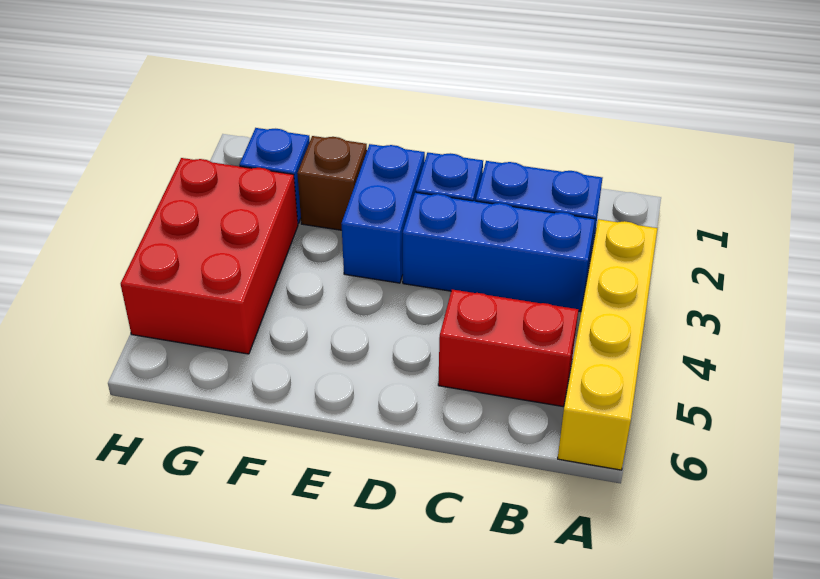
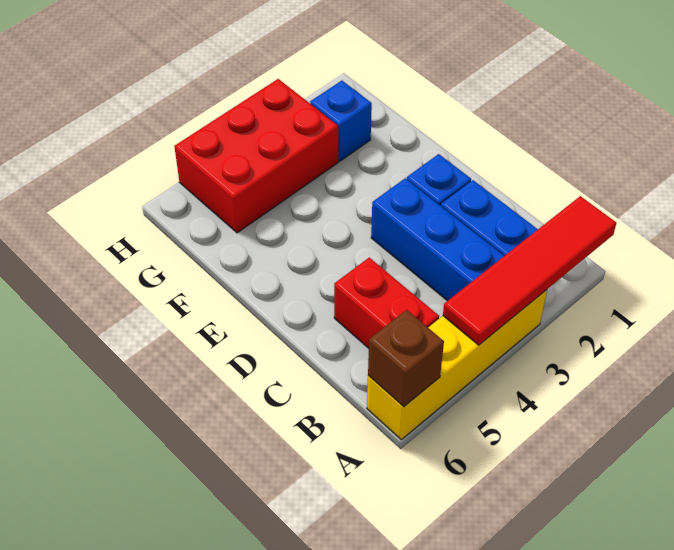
none -> red 1x4 tile [443,196,616,345]
blue 1x2 brick [341,144,425,283] -> none
brown 1x1 brick [297,136,367,230] -> brown 1x1 brick moved to [368,310,444,407]

